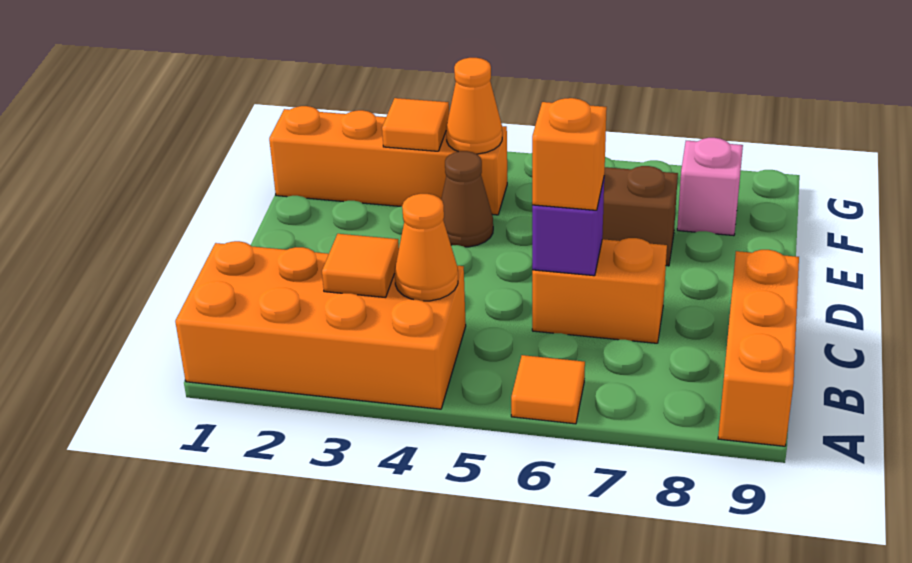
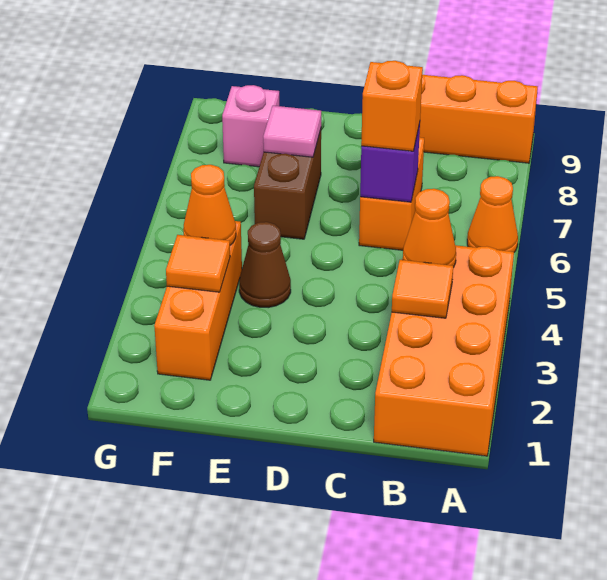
orange 1x1 tile [511,355,585,424] -> orange 1x1 cone [467,176,518,252]
none -> pink 1x1 tile [263,106,321,157]
orange 1x4 brick [269,106,507,215] -> orange 1x3 brick [154,221,242,380]

